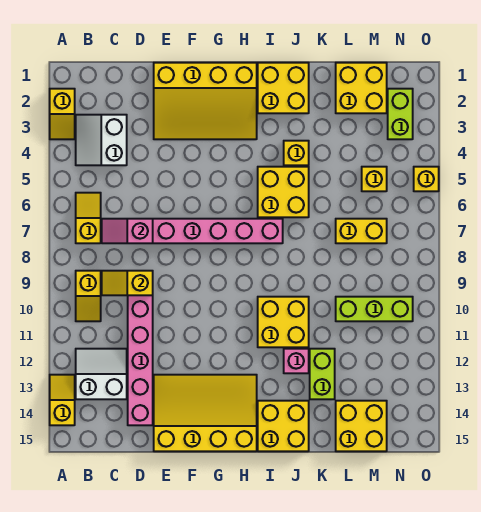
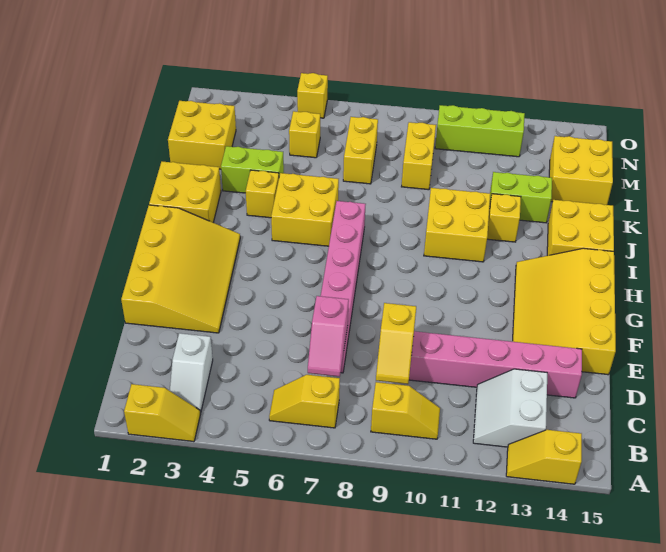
white 2x2 slope [76,115,127,165] -> white 1x2 slope [170,333,213,413]
pink 1x1 brick [284,349,309,373] -> yellow 1x1 brick [487,194,521,242]
none -> yellow 1x2 brick [402,122,436,190]
lime 1x3 brick [336,297,413,321] -> lime 1x3 brick turned to [435,105,525,157]
lime 1x2 brick [388,89,413,139] -> lime 1x2 brick moved to [221,146,284,193]

